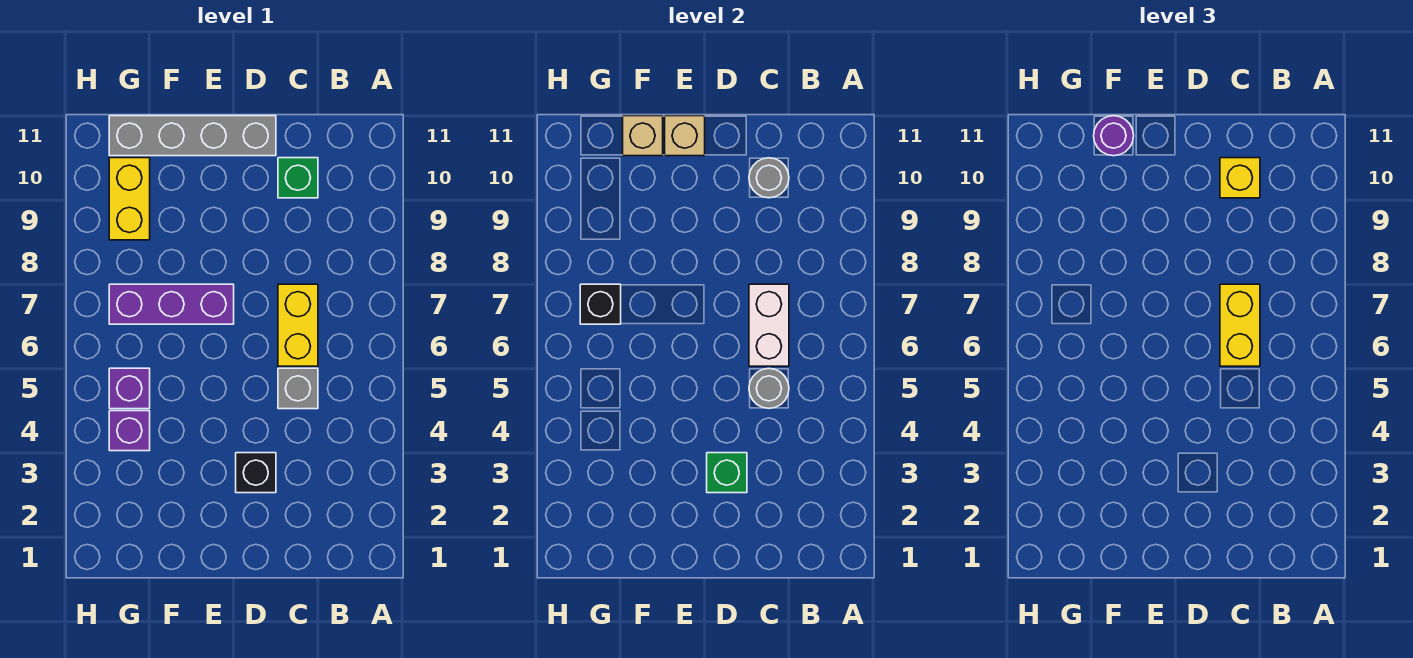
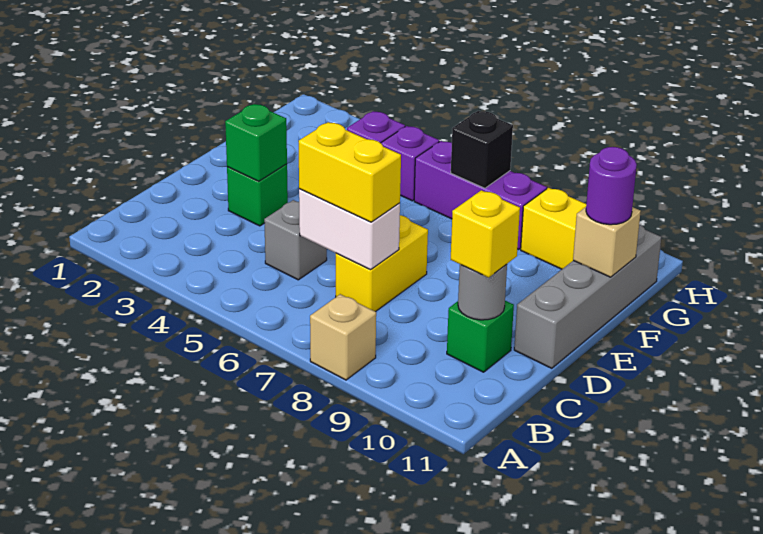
grey 1x1 round brick [749,369,789,408] -> none
yellow 1x2 brick [278,284,318,366] -> yellow 1x2 brick turned to [336,215,428,312]
black 1x1 brick [236,453,276,493] -> green 1x1 brick [227,164,288,226]
purple 1x3 brick [109,284,234,324] -> purple 1x3 brick turned to [414,141,547,250]
tan 1x1 brick [665,116,705,156] -> tan 1x1 brick moved to [310,294,376,380]

